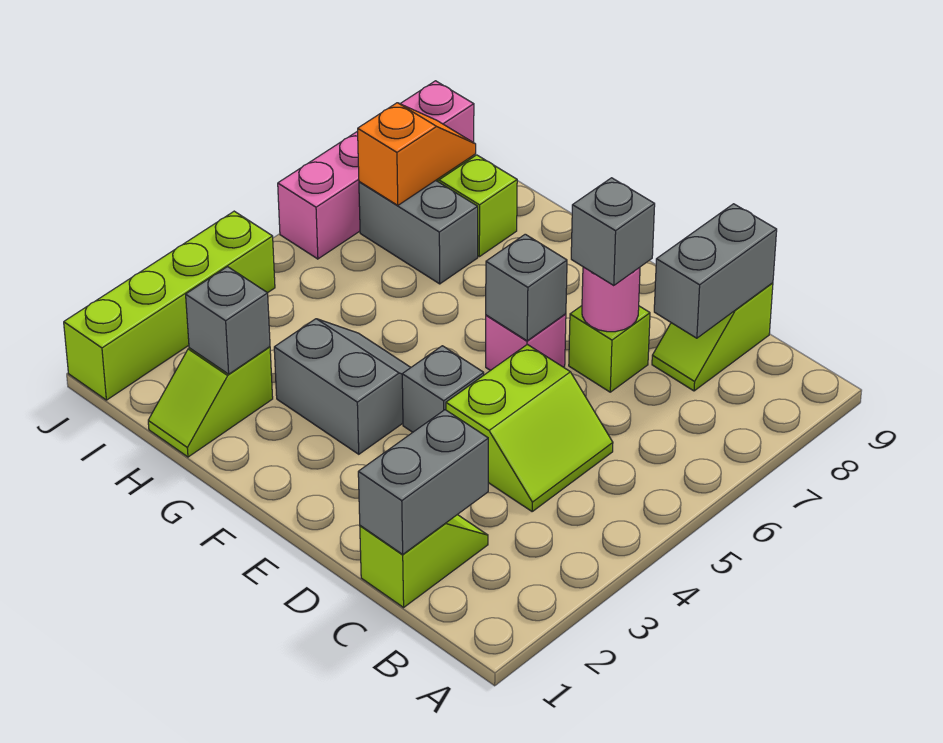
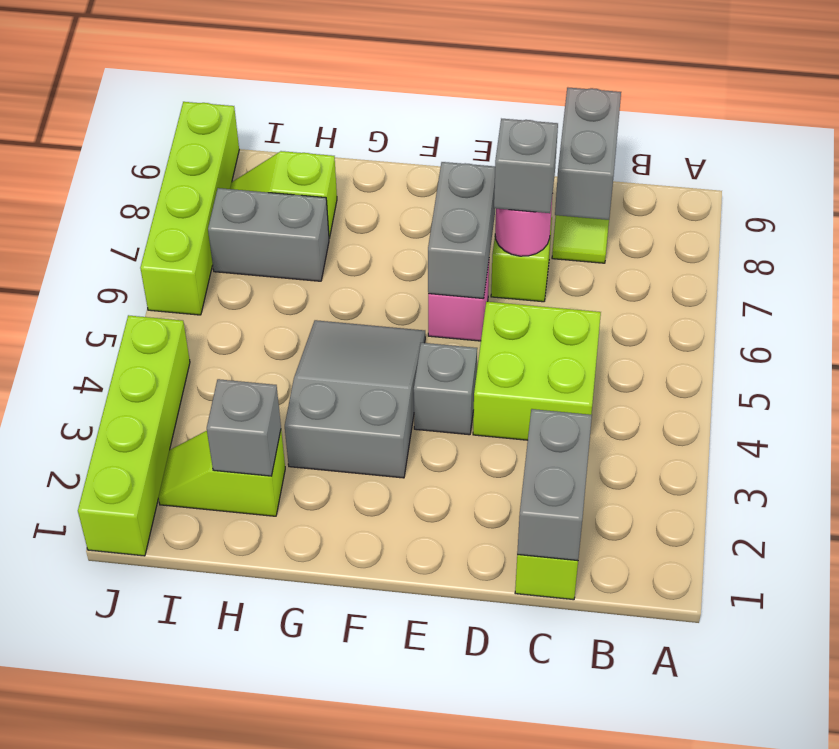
lime 2x2 slope [446,344,613,511] -> lime 2x2 brick [473,302,601,440]
grey 1x1 brick [486,234,567,341] -> grey 1x2 brick [428,162,495,299]
grey 2x2 slope [274,319,411,454] -> grey 2x3 slope [285,320,425,478]
lime 1x2 slope [148,347,273,457] -> lime 1x2 slope turned to [159,431,285,516]
orange 1x2 slope [358,103,476,205] -> none
pink 1x4 brick [278,81,474,259] -> lime 1x4 brick [140,102,239,315]

